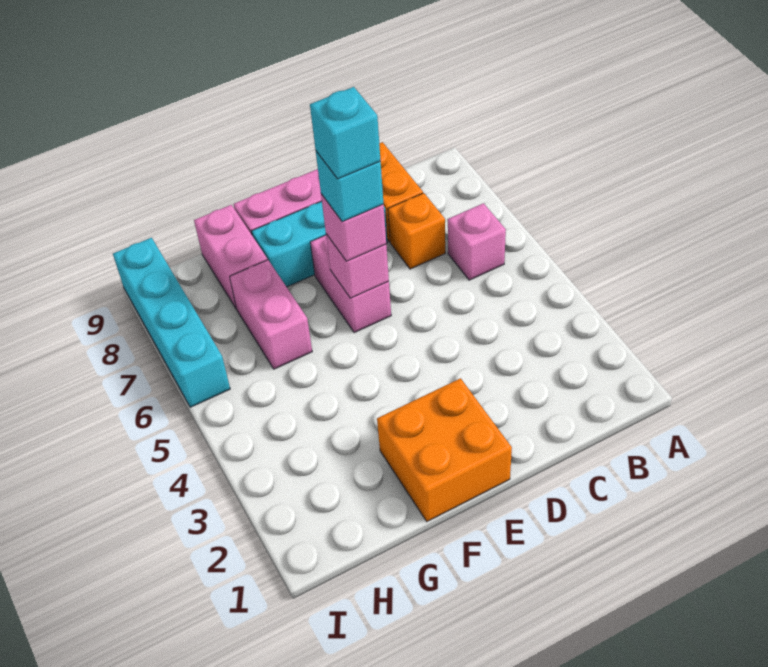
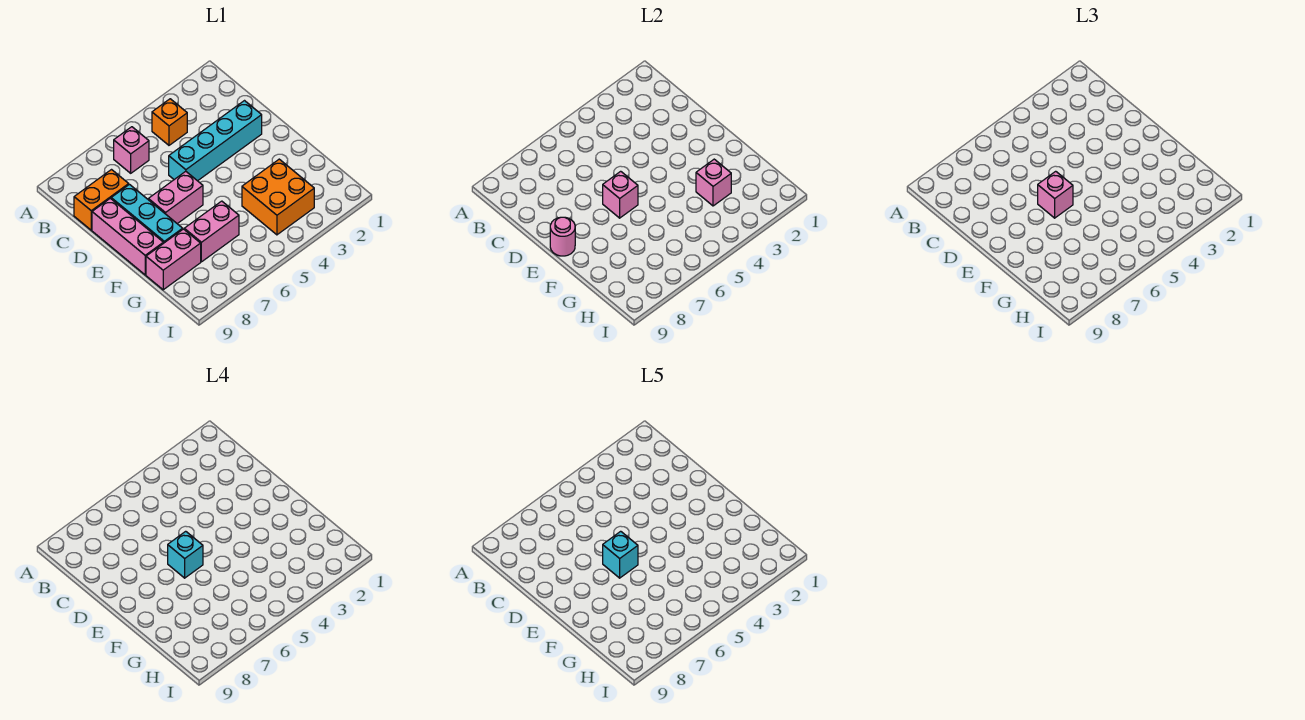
orange 1x1 brick [388,193,445,269] -> orange 1x1 brick moved to [152,99,187,145]
orange 2x2 brick [377,378,512,521] -> orange 2x2 brick moved to [242,159,314,235]
none -> pink 1x1 round brick [550,217,575,256]
none -> pink 1x1 brick [696,159,731,206]
cyan 1x4 brick [113,238,230,407] -> cyan 1x4 brick moved to [169,101,262,181]

